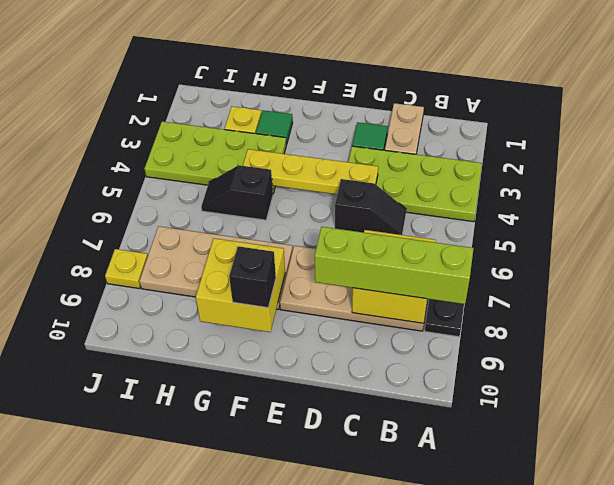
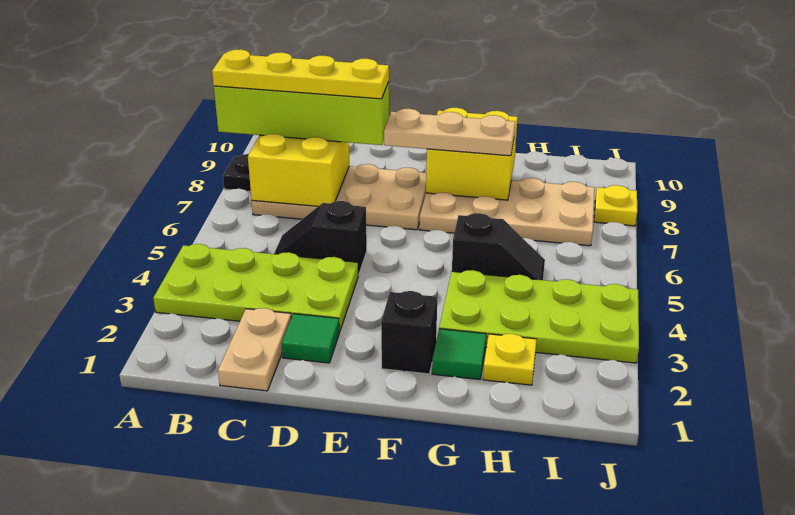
yellow 1x4 plate [243,149,378,194] -> yellow 1x4 plate moved to [212,49,389,99]
none -> tan 1x3 plate [384,109,515,156]
black 1x1 brick [229,246,276,308] -> black 1x1 brick moved to [381,291,437,374]

